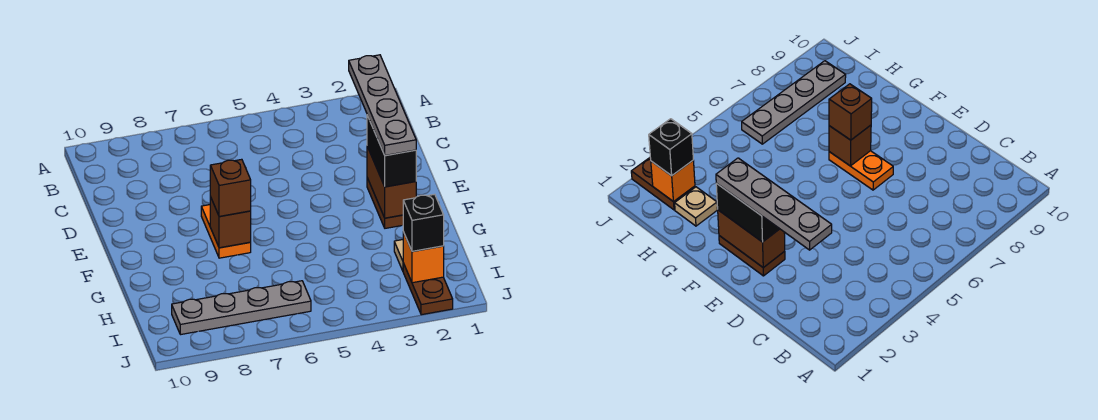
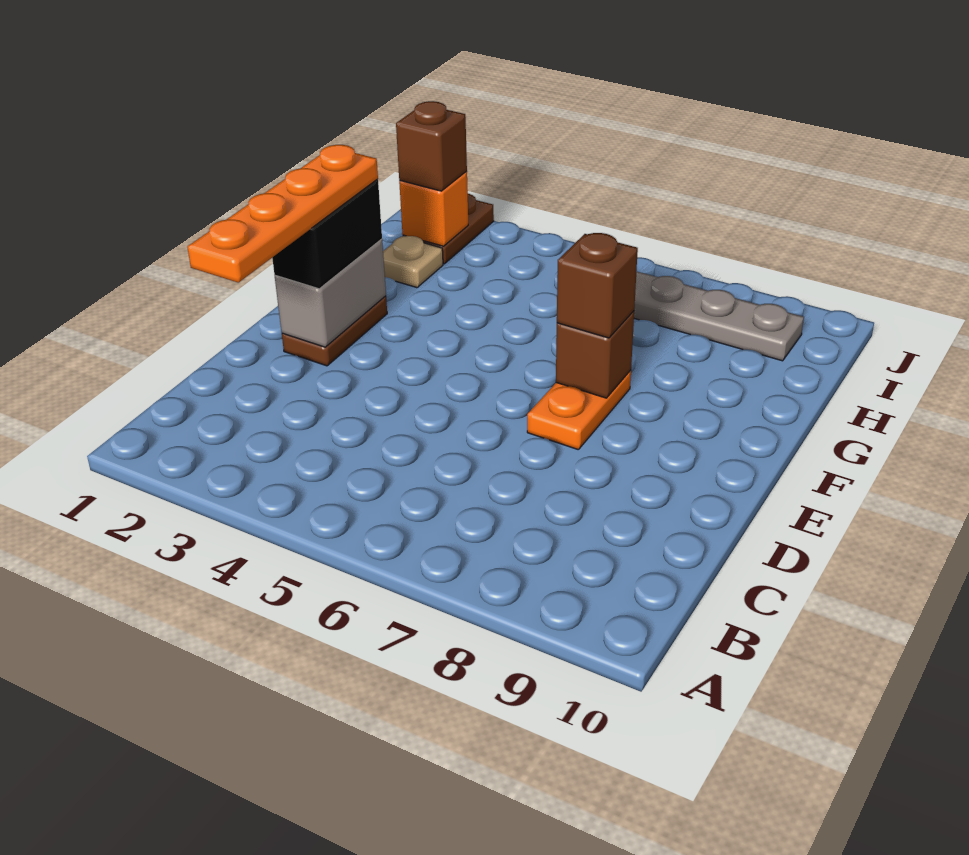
grey 1x4 plate [349,55,416,155] -> orange 1x4 plate [187,145,378,282]
brown 1x2 brick [367,147,416,218] -> grey 1x2 brick [275,239,386,347]
black 1x1 brick [403,194,444,251] -> brown 1x1 brick [396,101,467,191]

